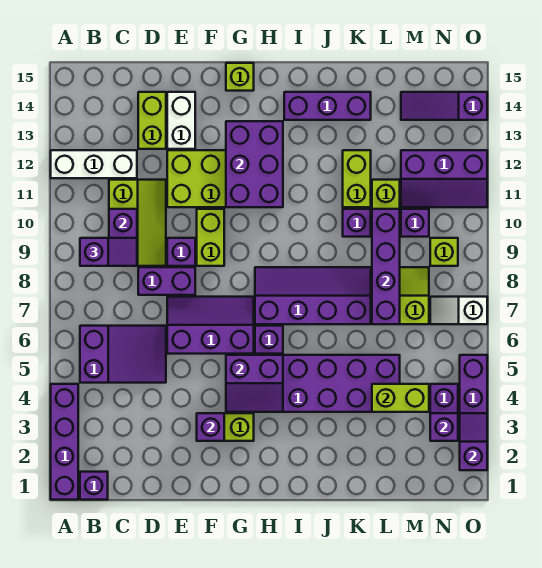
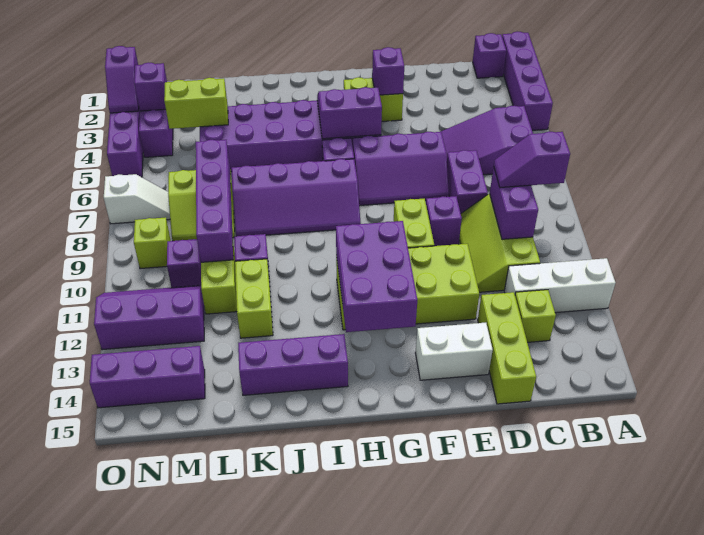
purple 1x2 brick [138,267,195,295] -> purple 1x2 brick turned to [447,150,488,213]
lime 1x2 brick [138,92,166,149] -> lime 1x3 brick [478,292,536,404]
white 1x2 brick [167,92,195,149] -> white 1x2 brick turned to [415,323,493,380]
lime 1x1 brick [226,63,254,91] -> lime 1x1 brick moved to [515,290,556,342]
purple 1x3 slope [401,92,487,120] -> purple 1x3 brick [90,346,205,408]

